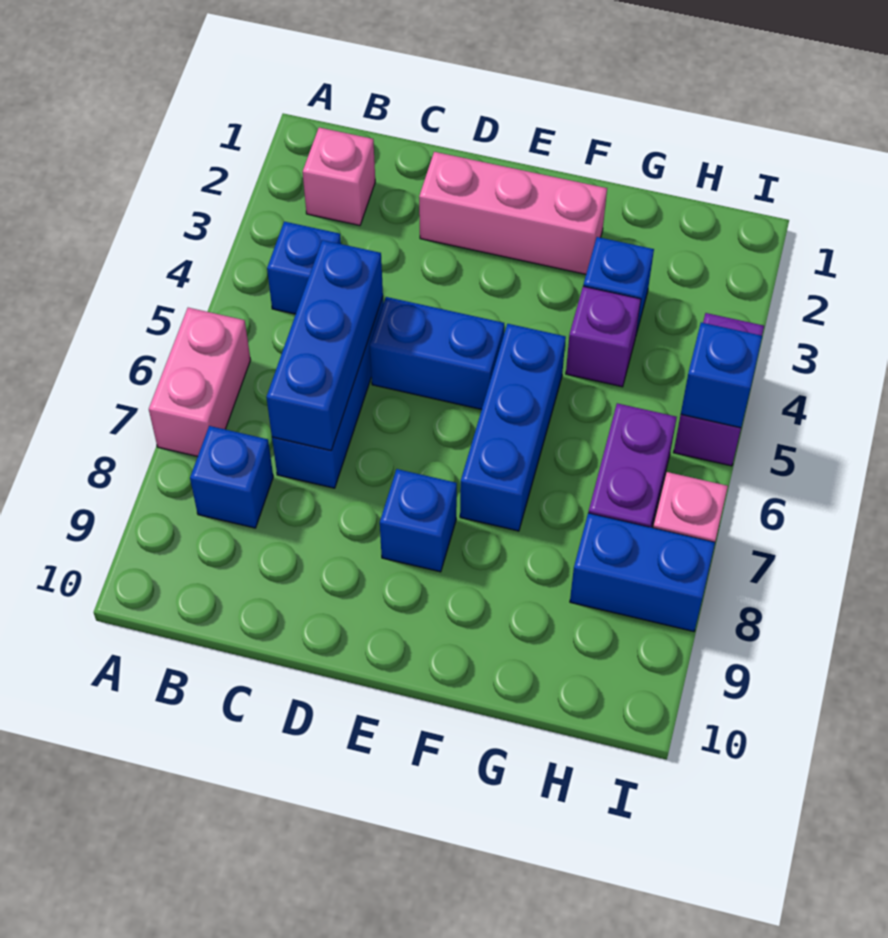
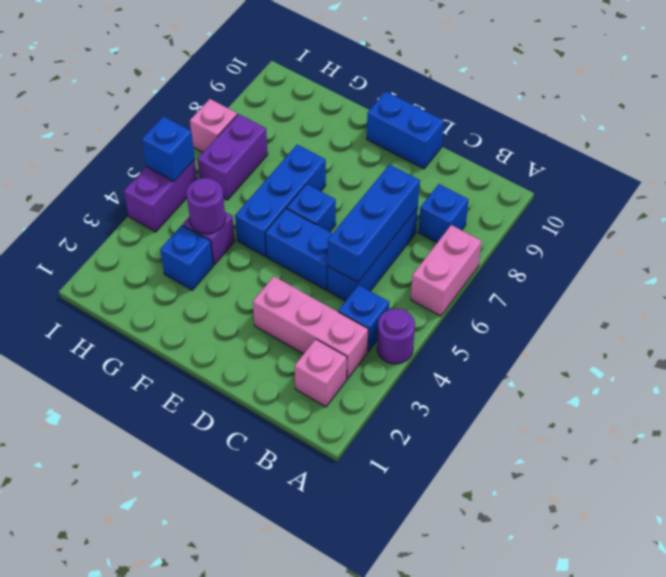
none -> purple 1x1 round brick [377,309,415,364]
pink 1x3 brick [419,152,607,274] -> pink 1x3 brick moved to [253,276,368,379]
blue 1x1 brick [380,469,457,572] -> blue 1x1 brick moved to [287,184,336,232]
none -> purple 1x1 round brick [187,178,225,234]
blue 1x2 brick [570,513,715,632] -> blue 1x2 brick moved to [367,91,444,169]

